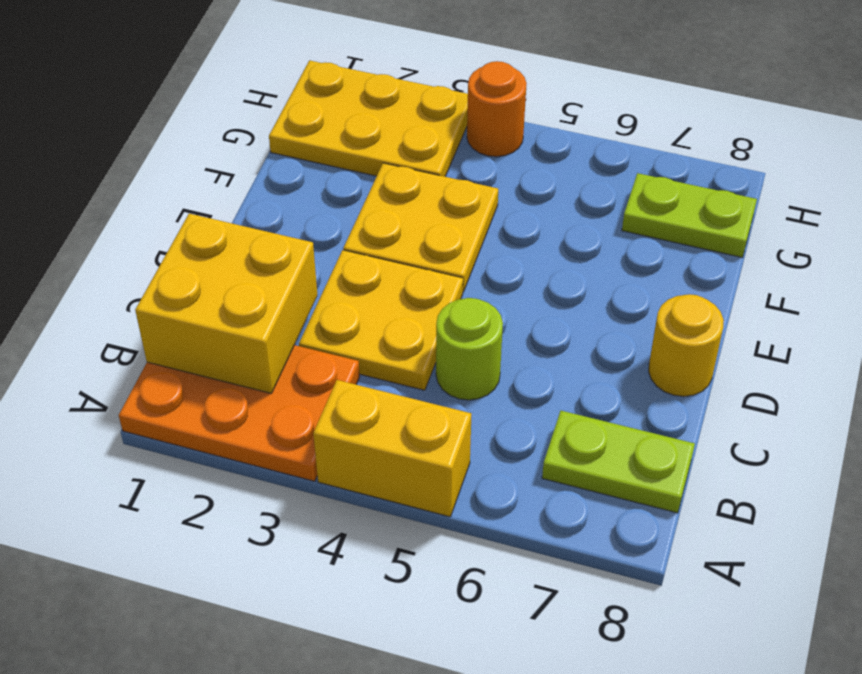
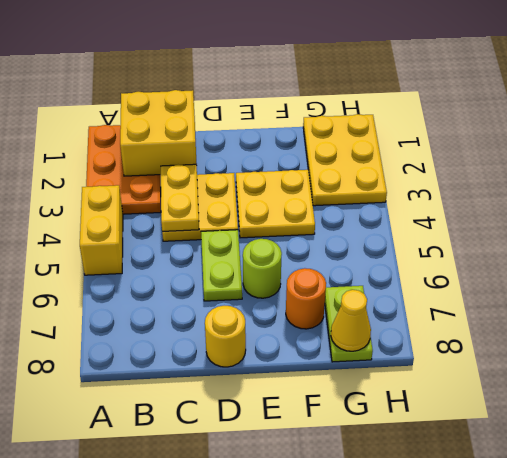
lime 1x2 plate [542,411,695,513] -> lime 1x2 plate moved to [201,230,242,301]
none -> yellow 1x2 plate [161,164,199,231]
lime 1x1 round brick [436,298,503,400] -> lime 1x1 round brick moved to [243,239,282,298]
none -> yellow 1x1 cone [331,290,371,351]
orange 1x1 round brick [467,61,527,157] -> orange 1x1 round brick moved to [286,268,326,329]

